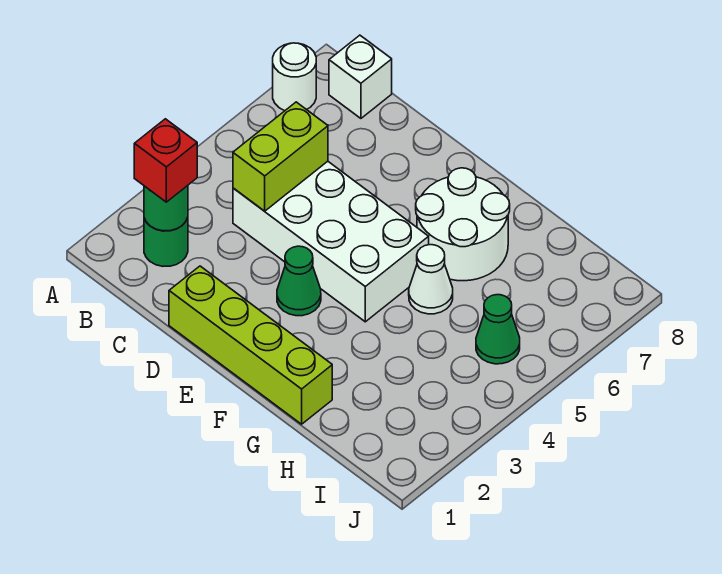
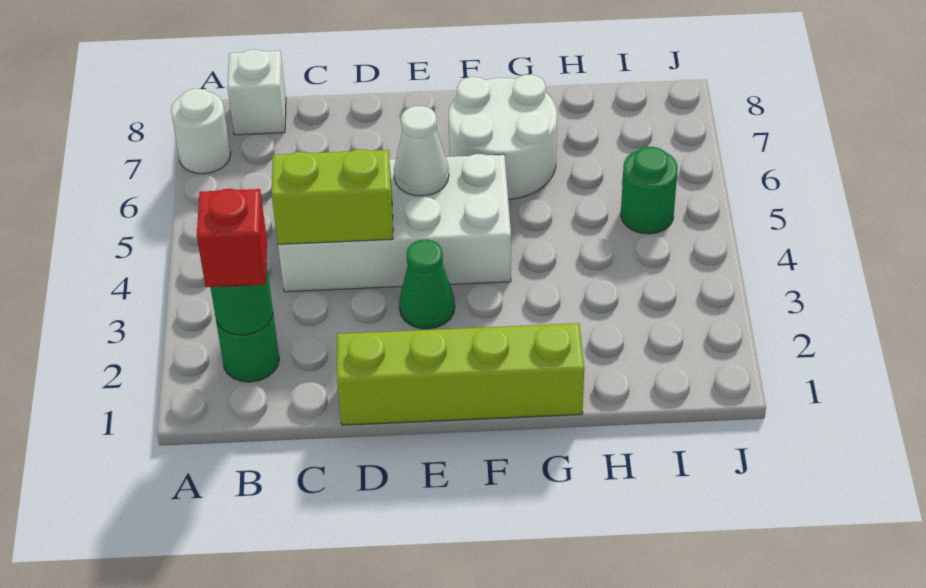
lime 1x2 brick [233,102,328,211] -> lime 1x2 brick turned to [272,149,393,244]
white 1x1 cone [409,245,453,314] -> white 1x1 cone moved to [394,106,449,196]
green 1x1 cone [476,295,520,364] -> green 1x1 round brick [621,147,678,234]

